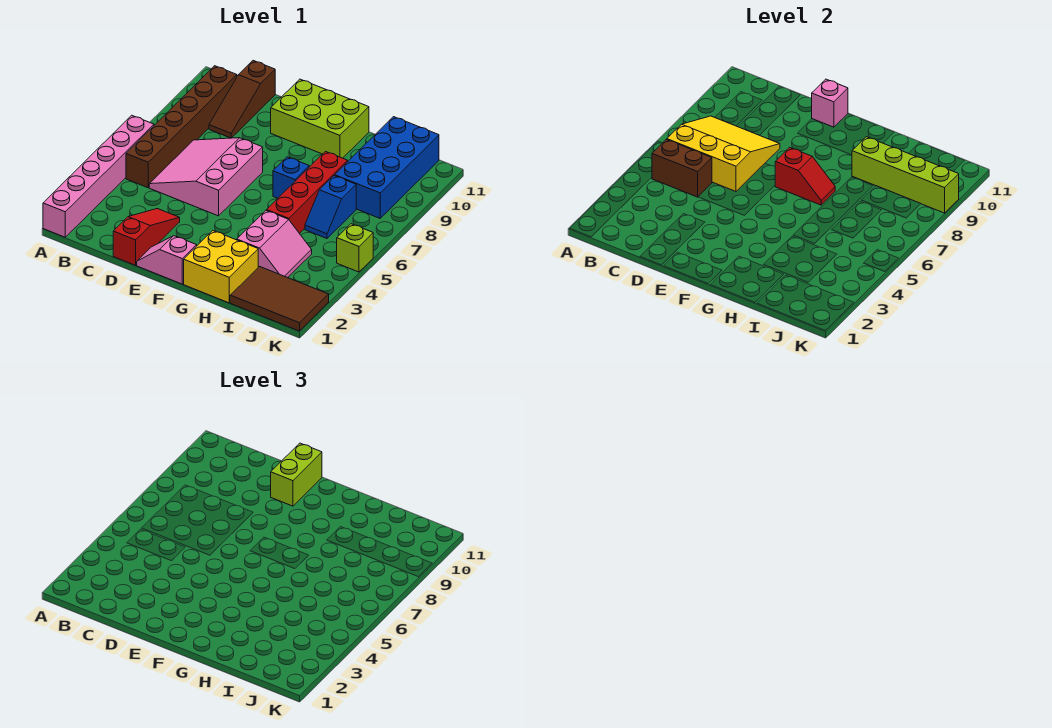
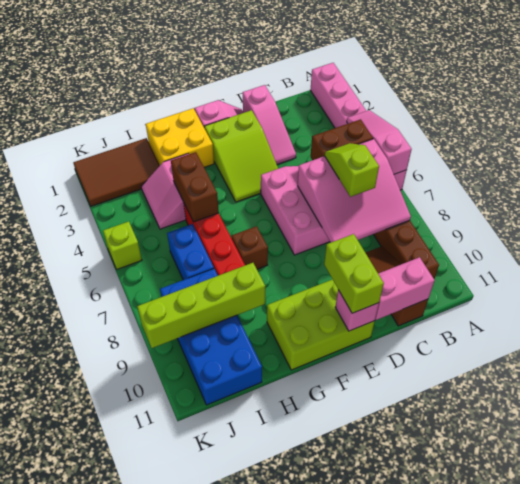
none -> pink 1x3 slope [347,110,412,174]
yellow 3x3 slope [667,116,780,191] -> pink 3x3 slope [298,139,411,242]
none -> lime 1x2 slope [325,143,379,197]
none -> pink 1x2 brick [375,257,435,320]
red 1x3 slope [113,209,180,265] -> pink 1x3 slope [243,85,296,164]
none -> lime 2x3 slope [204,110,278,202]
red 1x2 slope [775,147,835,205] -> none
blue 1x1 brick [273,157,309,198] -> brown 1x1 brick [232,226,268,269]
none -> brown 1x2 brick [171,152,219,222]
blue 1x2 slope [305,176,356,238] -> blue 1x2 brick [167,224,214,280]

